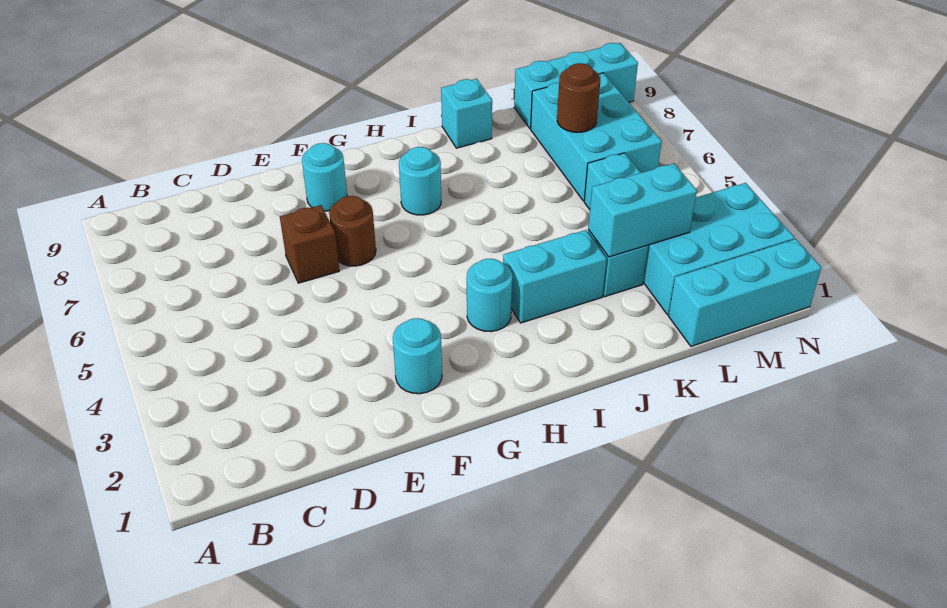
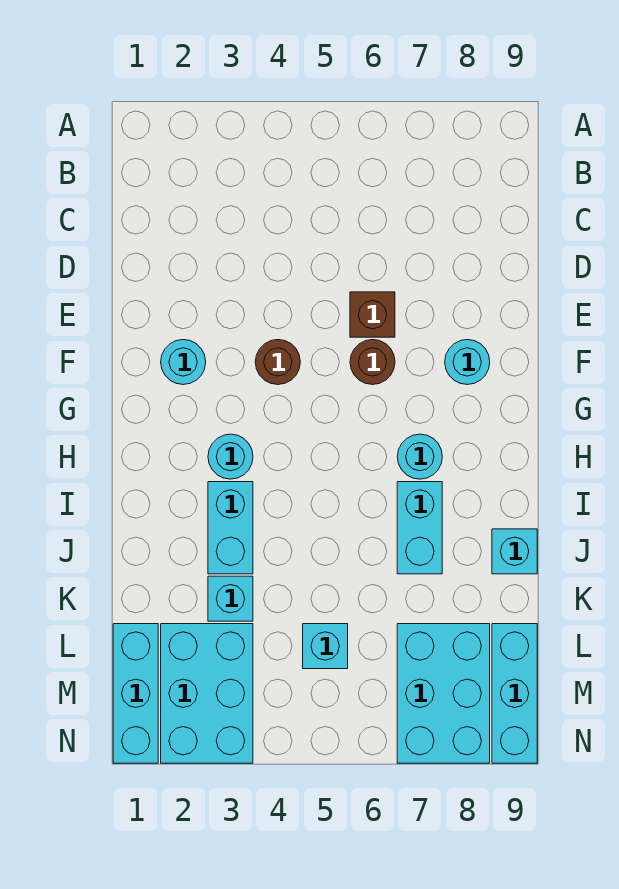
cyan 1x2 brick [588,164,697,257] -> cyan 1x2 brick moved to [397,482,442,574]
cyan 2x3 brick [531,73,662,201] -> cyan 2x3 brick turned to [397,624,490,763]
brown 1x1 round brick [557,63,600,132] -> brown 1x1 round brick moved to [255,340,300,385]

